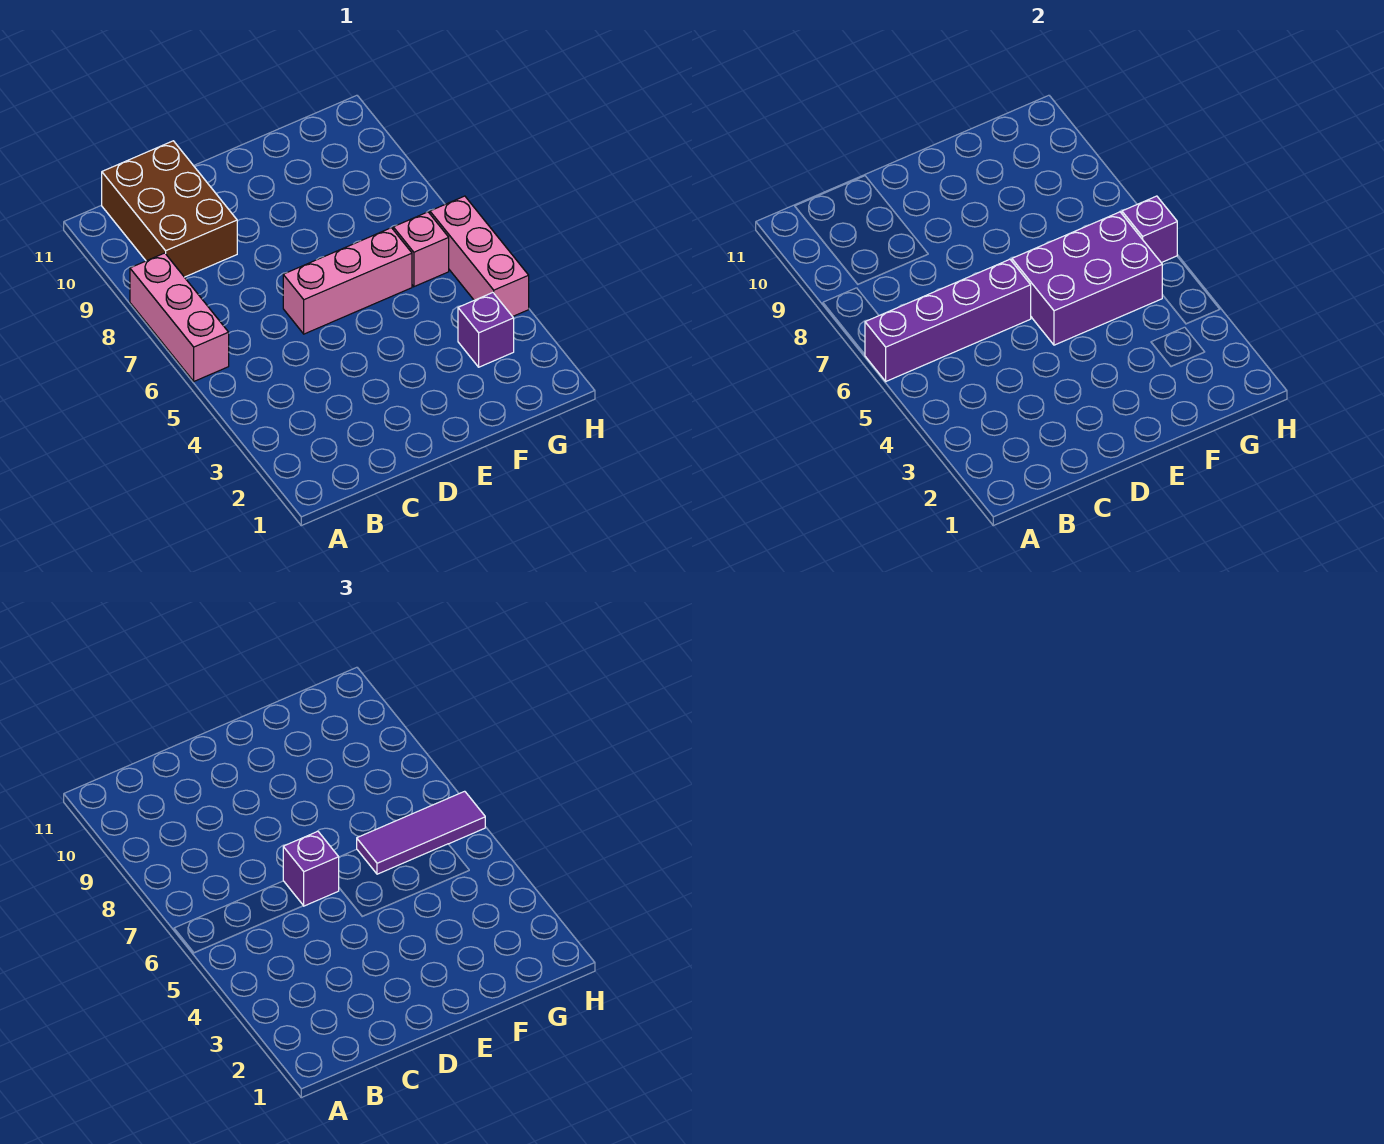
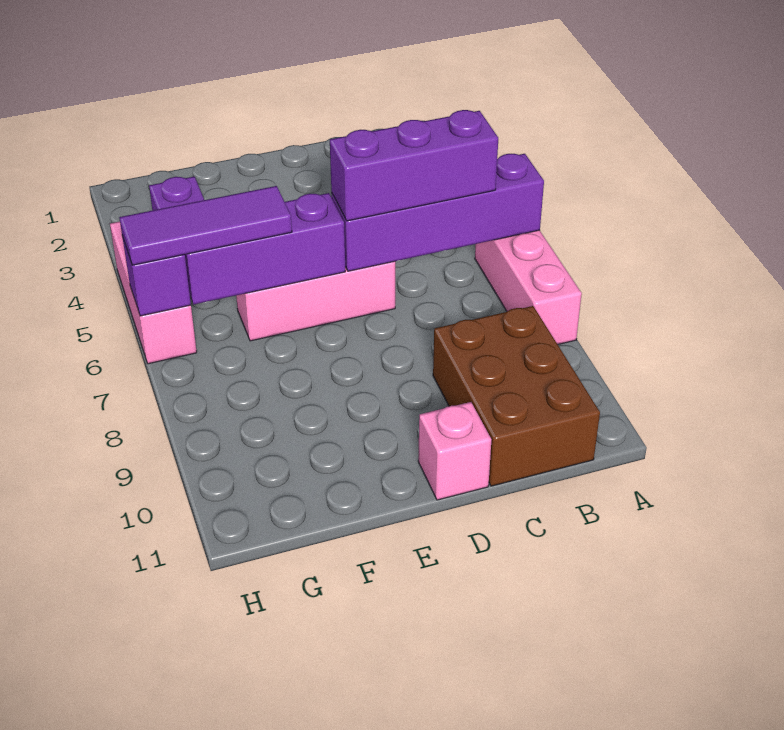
purple 1x1 brick [283,831,339,906] -> purple 1x3 brick [330,110,498,221]
purple 2x3 brick [1012,212,1162,345] -> purple 1x3 brick [185,193,345,304]
pink 1x1 brick [393,212,449,287] -> pink 1x1 brick moved to [418,402,491,500]

